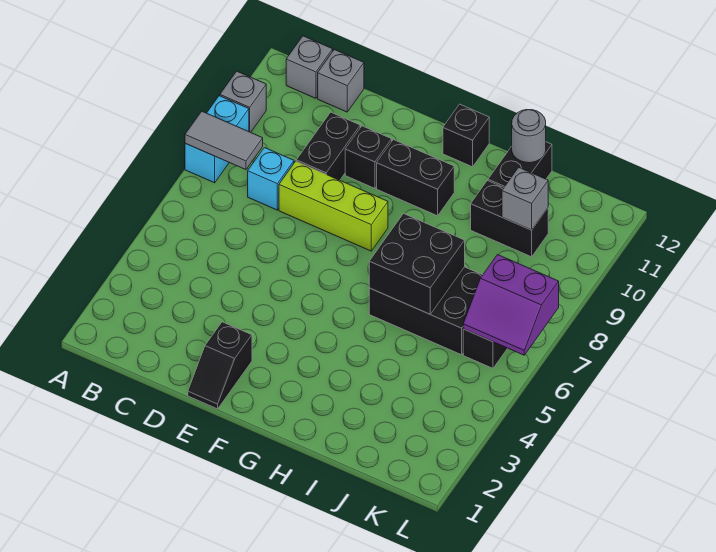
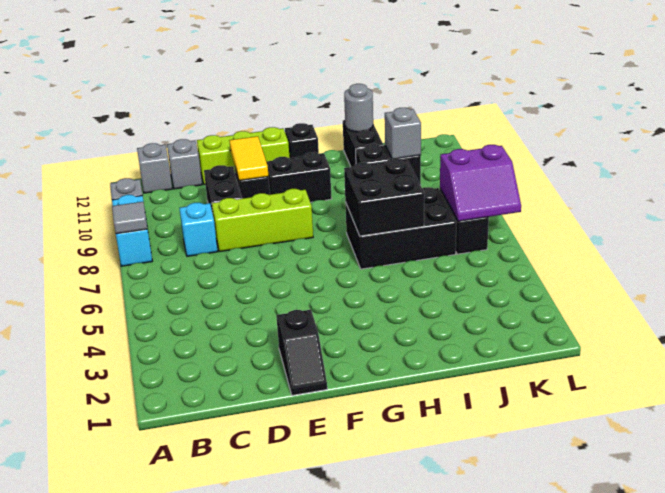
grey 1x2 tile [185,111,263,170] -> grey 1x1 tile [112,202,148,234]
none -> lime 1x3 brick [197,127,289,185]
none -> yellow 1x2 tile [229,136,269,181]

